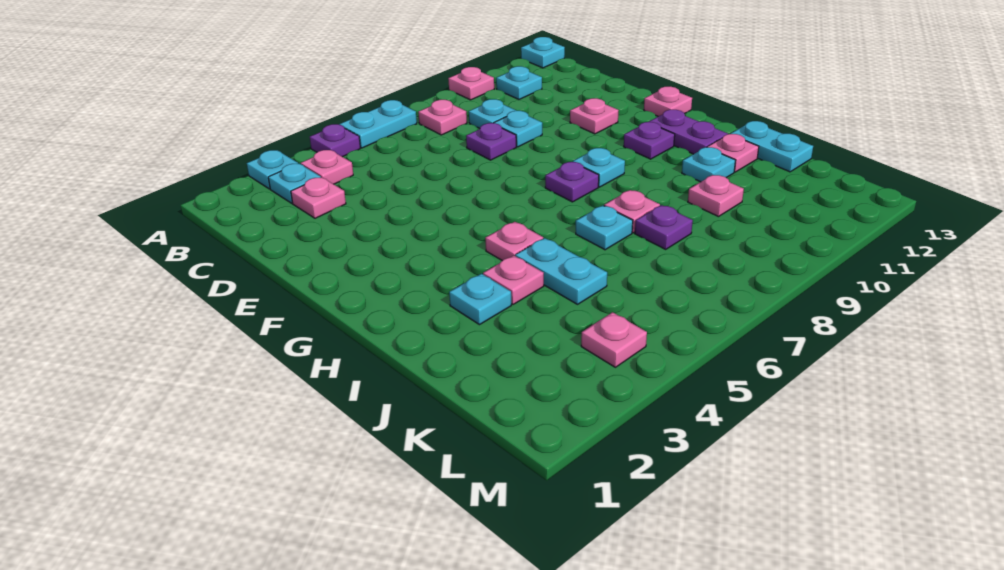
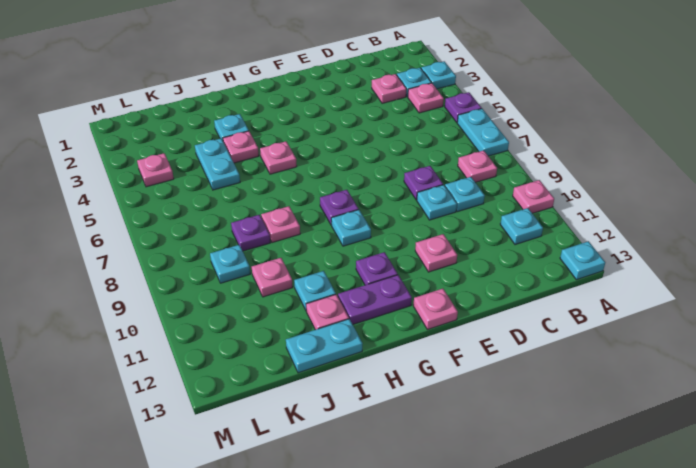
cyan 1x2 plate [515,238,607,304] -> cyan 1x2 plate turned to [195,138,240,190]
cyan 1x1 plate [576,205,633,250] -> cyan 1x1 plate moved to [210,245,250,283]

